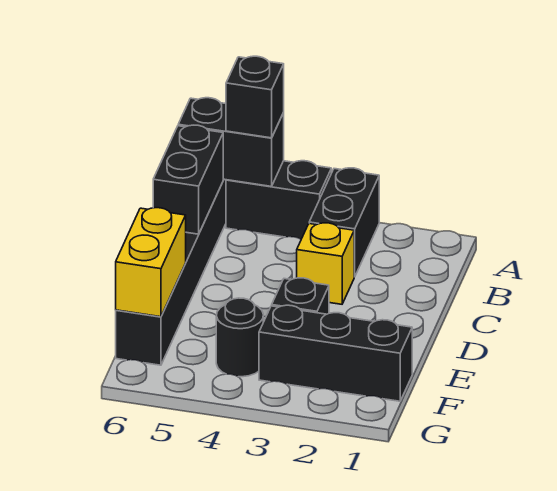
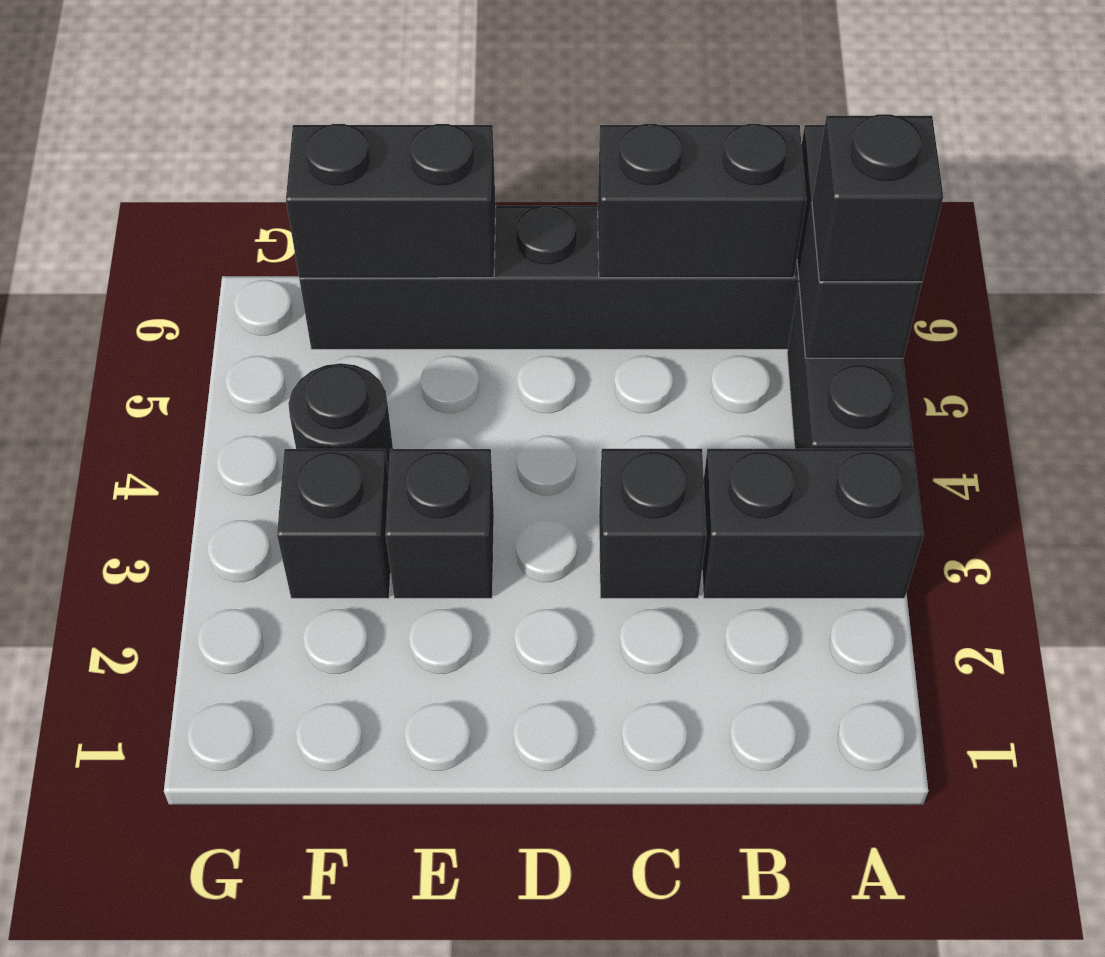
yellow 1x1 brick [297,223,354,304] -> black 1x1 brick [599,449,706,598]
yellow 1x2 brick [116,208,186,317] -> black 1x2 brick [286,124,496,278]
black 1x3 brick [259,305,412,401] -> black 1x1 brick [277,449,391,598]

